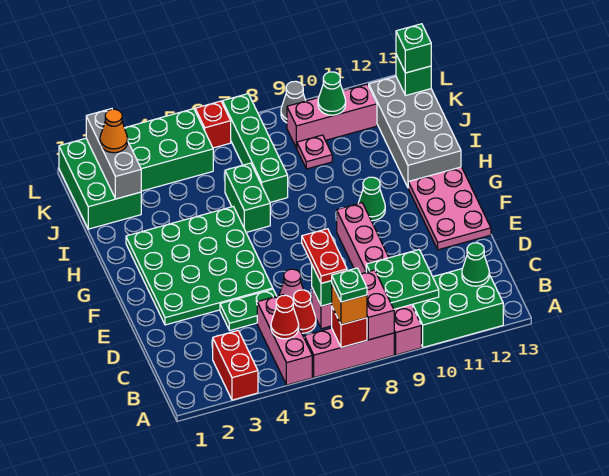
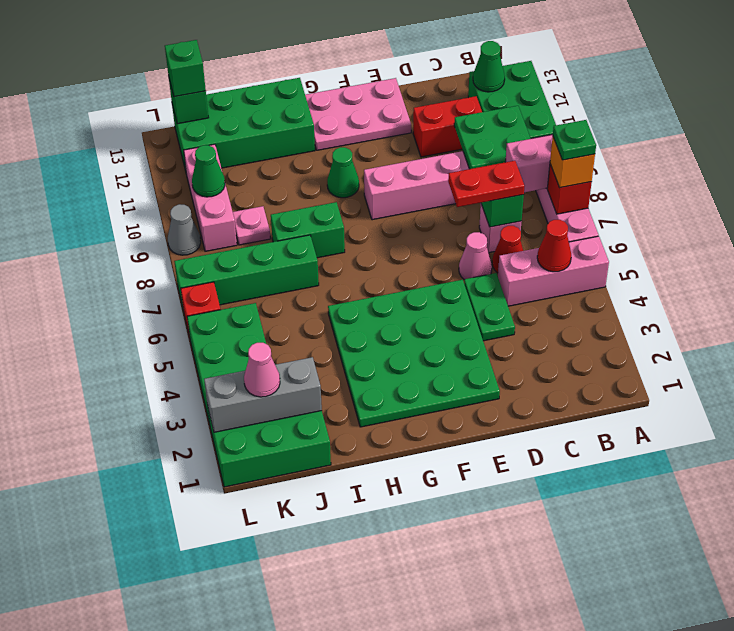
red 1x2 brick [213,331,258,400] -> red 1x2 brick moved to [413,96,482,157]
green 1x2 brick [225,163,270,232] -> green 1x2 brick moved to [271,202,345,258]
grey 2x4 brick [369,76,461,187] -> green 2x4 brick [172,78,315,171]
orange 1x1 cone [100,109,128,153] -> pink 1x1 cone [244,343,280,397]

